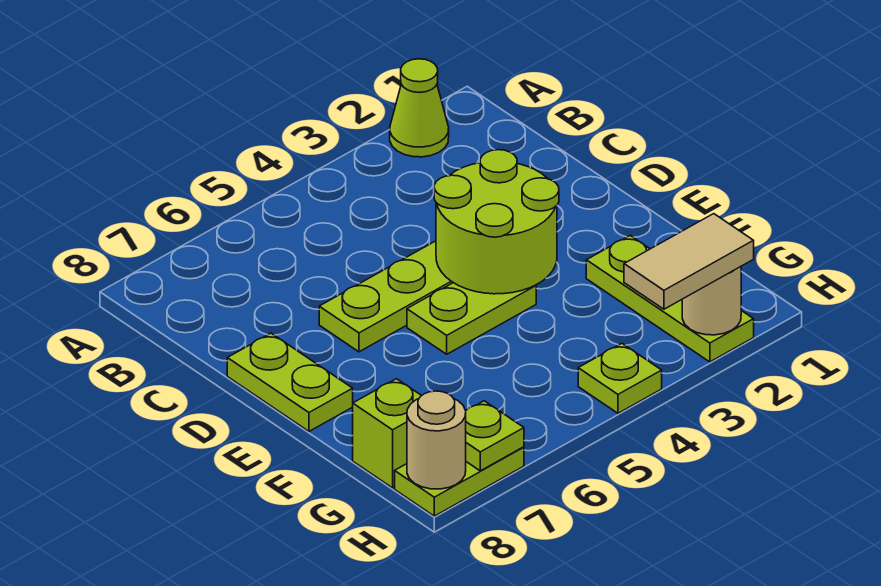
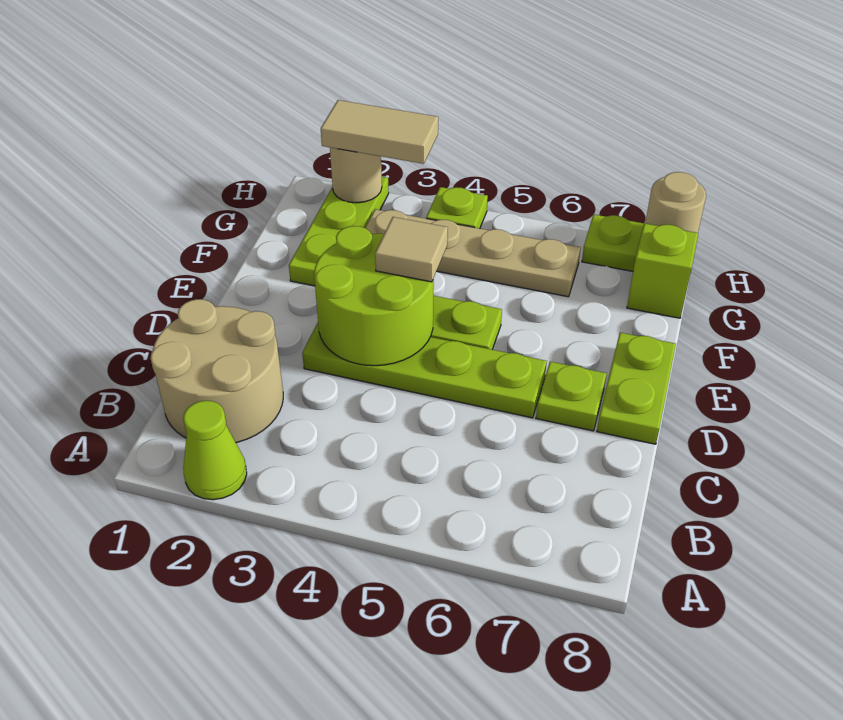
none -> tan 2x2 round brick [151,299,283,443]
none -> tan 1x1 tile [375,217,448,282]
none -> tan 1x4 plate [366,209,581,297]
lime 1x1 plate [466,401,524,471] -> lime 1x1 plate moved to [536,362,607,431]

